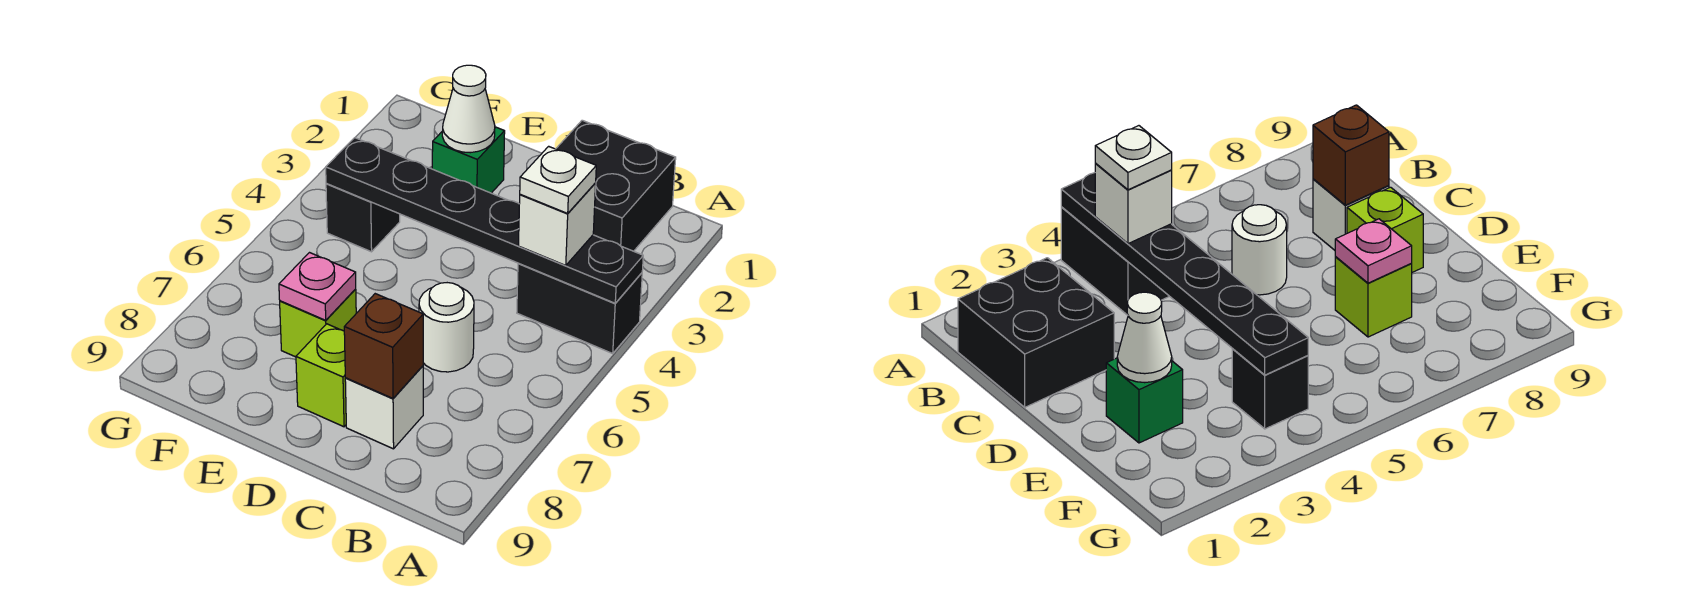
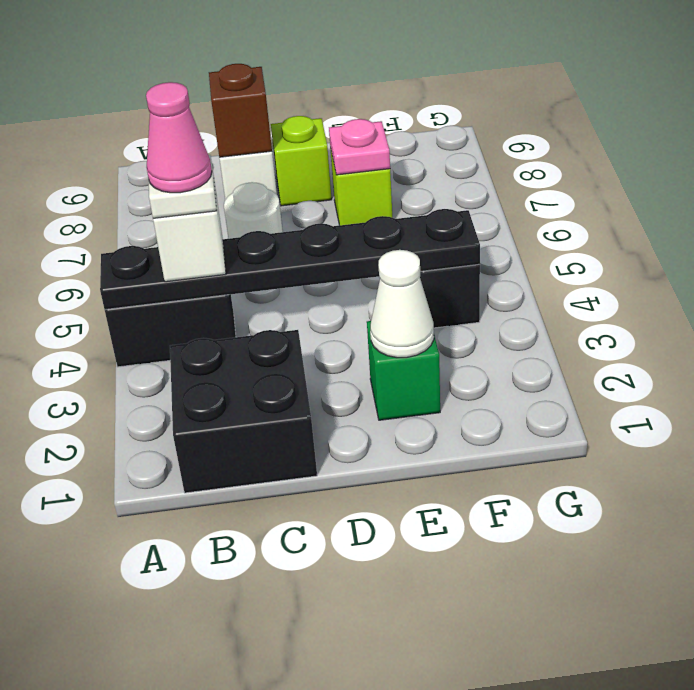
none -> pink 1x1 cone [146,82,212,193]

